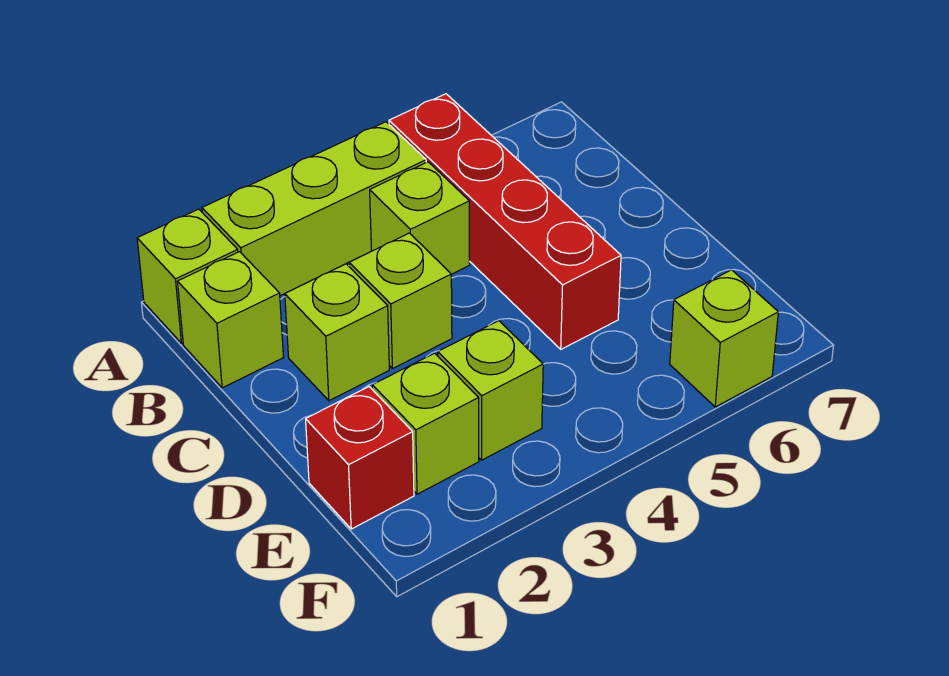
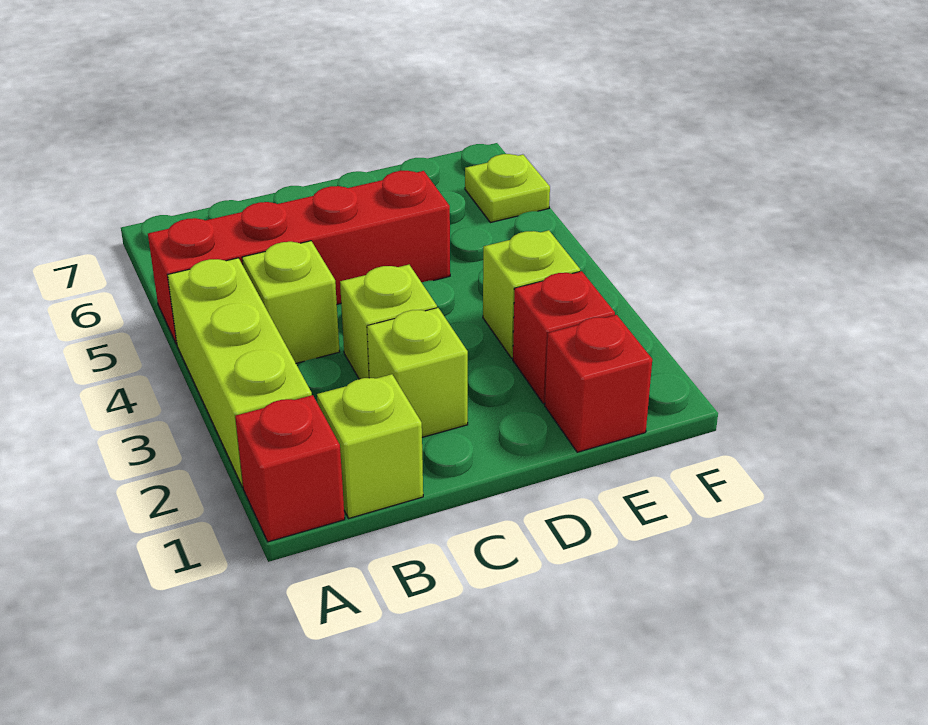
lime 1x1 brick [137,209,238,343] -> red 1x1 brick [235,395,345,542]
lime 1x1 brick [372,353,479,494] -> red 1x1 brick [513,271,615,404]
lime 1x1 brick [670,270,778,407] -> lime 1x1 plate [465,154,550,223]

